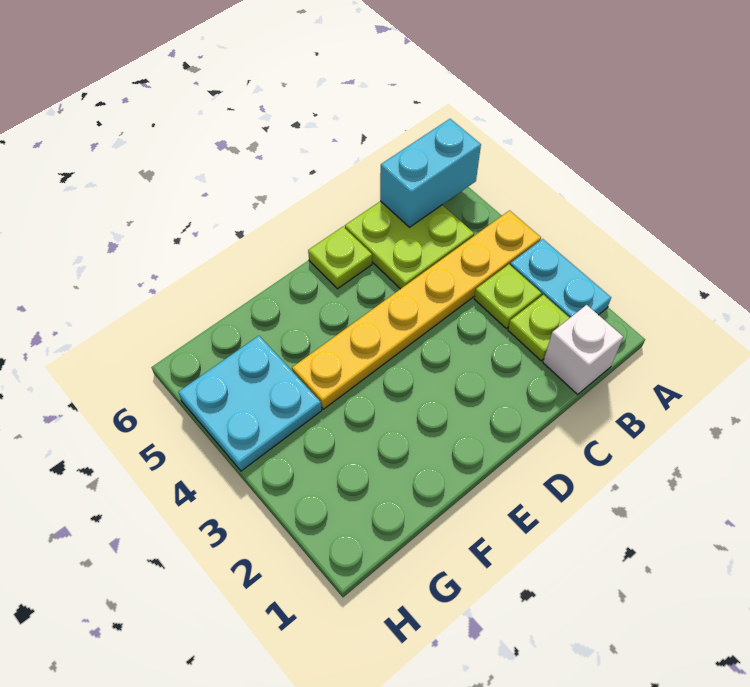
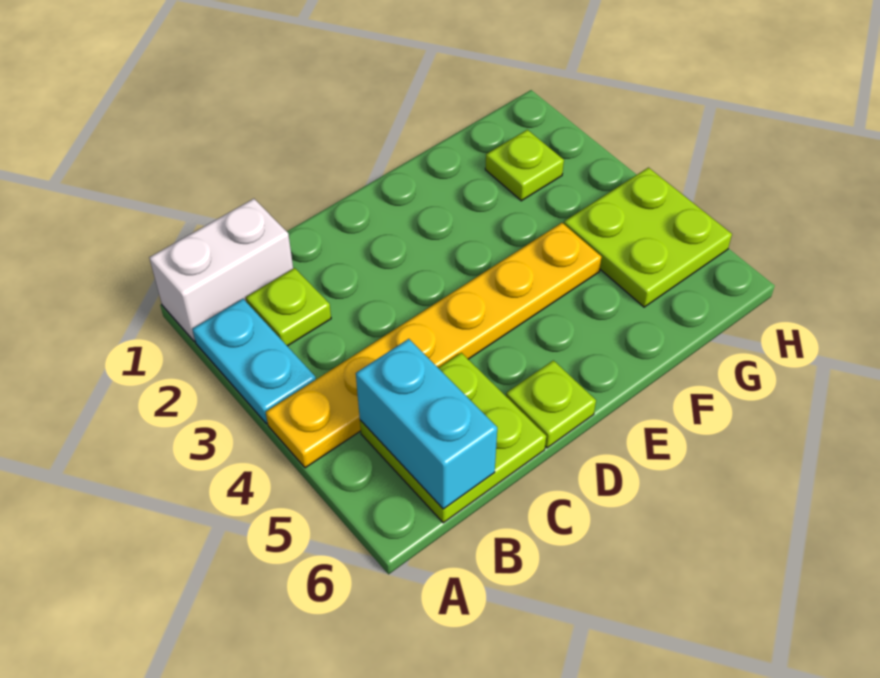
cyan 1x2 brick [380,119,481,227] -> cyan 1x2 brick turned to [356,339,497,509]
white 1x1 brick [543,305,623,395] -> white 1x2 brick [149,199,293,342]
lime 1x1 plate [474,264,542,328] -> lime 1x1 plate moved to [485,130,564,201]
cyan 2x2 plate [178,336,322,471] -> lime 2x2 plate [564,168,732,307]

